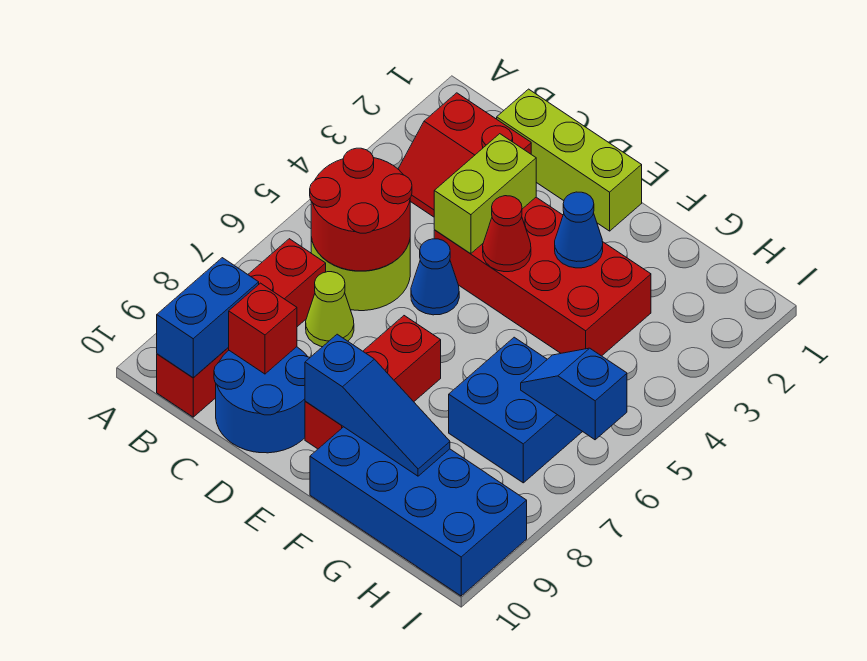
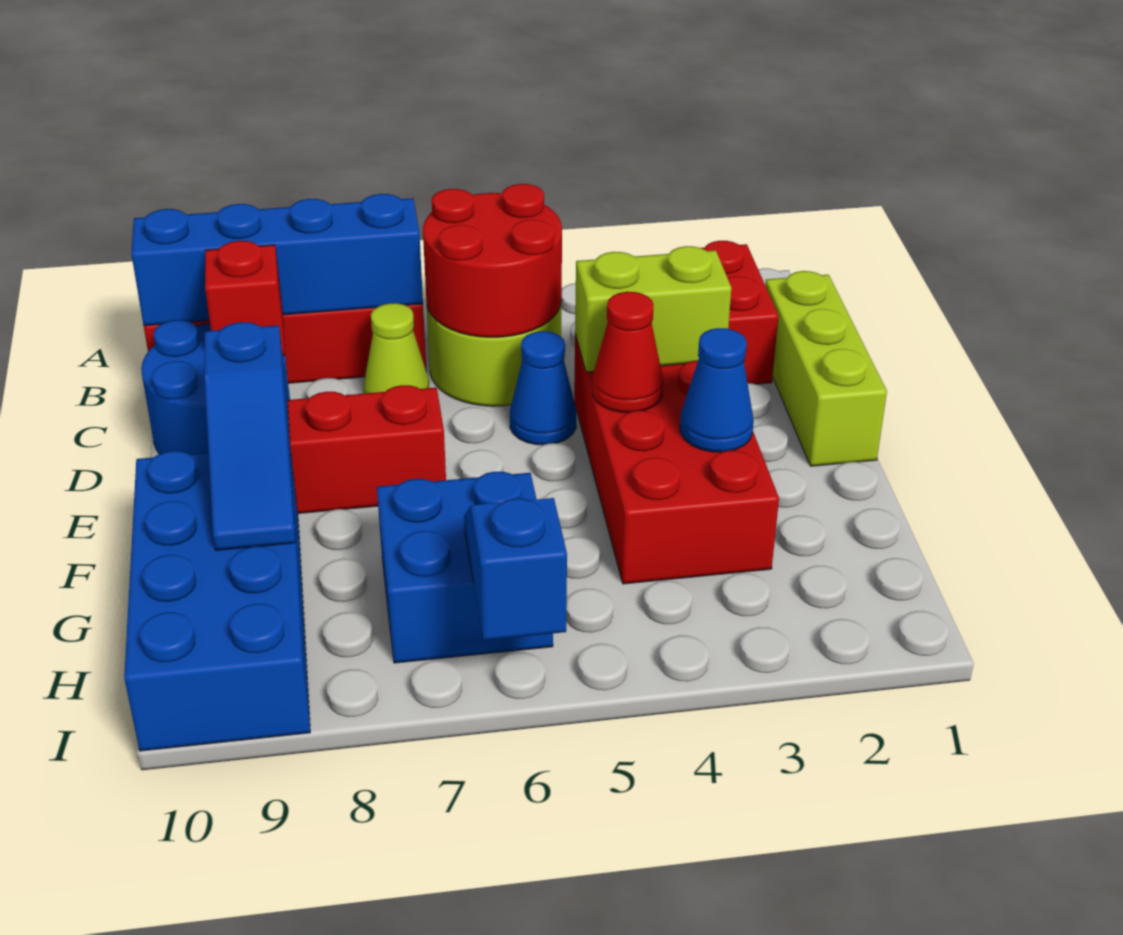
blue 1x2 brick [157,258,259,378] -> blue 1x4 brick [131,194,423,326]

